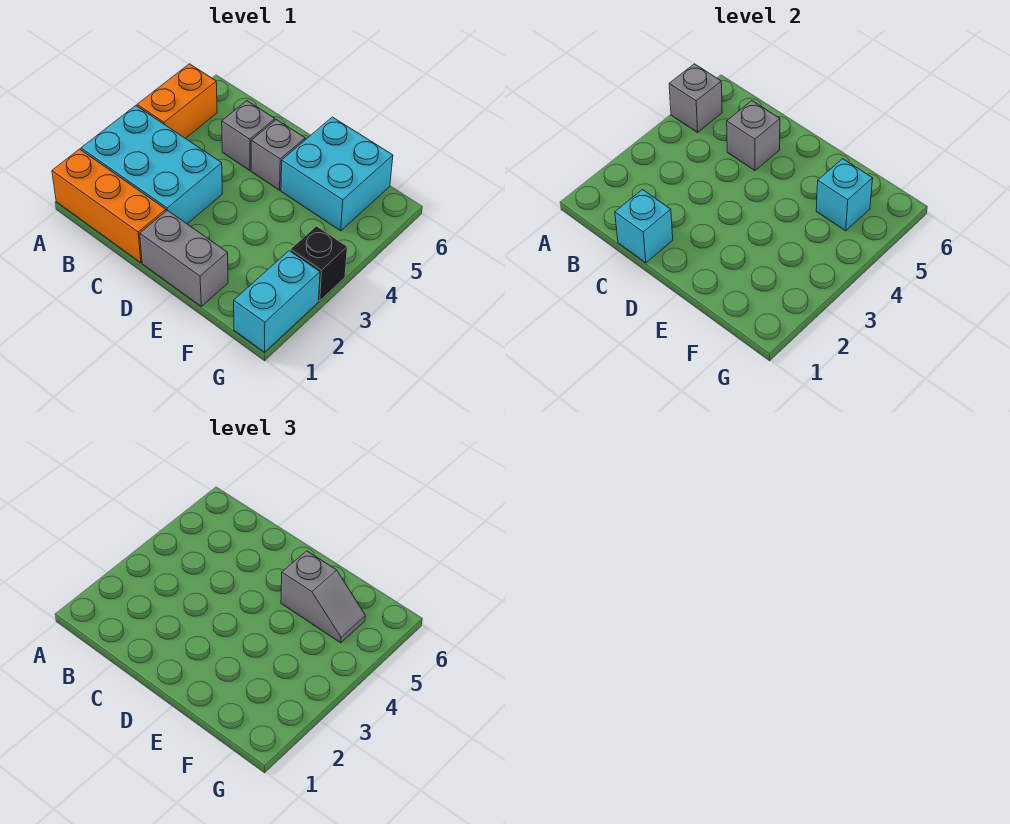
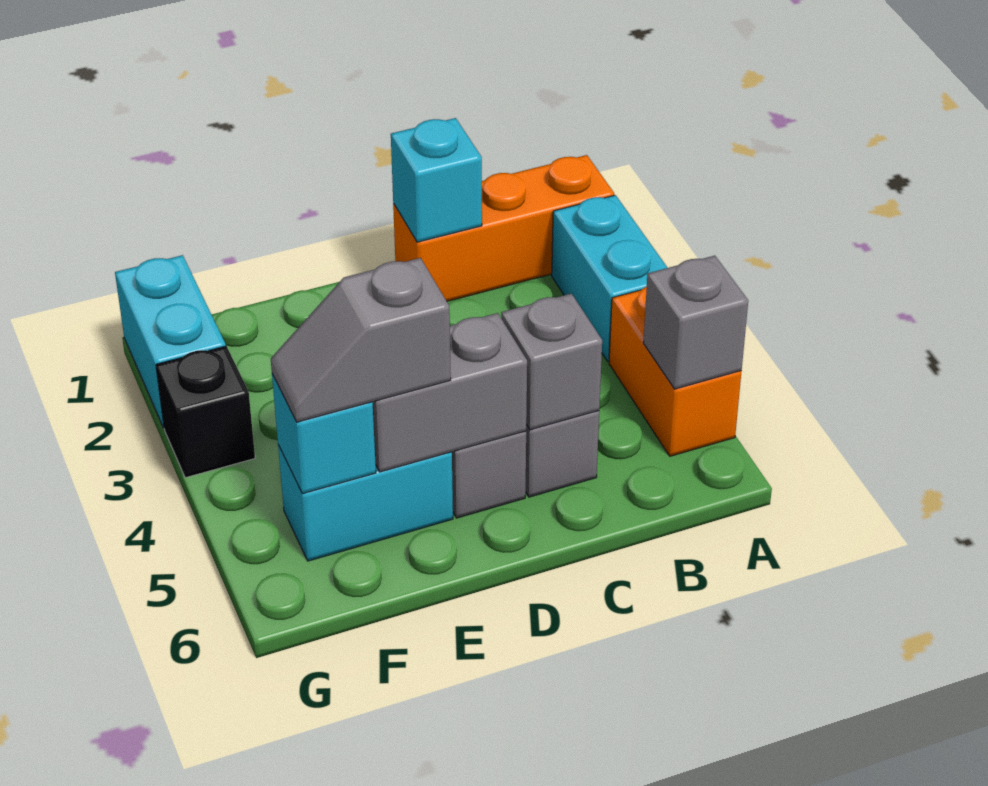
cyan 2x3 brick [81,106,222,224] -> cyan 1x2 brick [552,195,667,361]
grey 1x2 brick [140,210,228,306] -> grey 1x2 brick moved to [372,313,527,472]
cyan 2x2 brick [281,117,393,231] -> cyan 1x2 brick [278,445,453,561]

